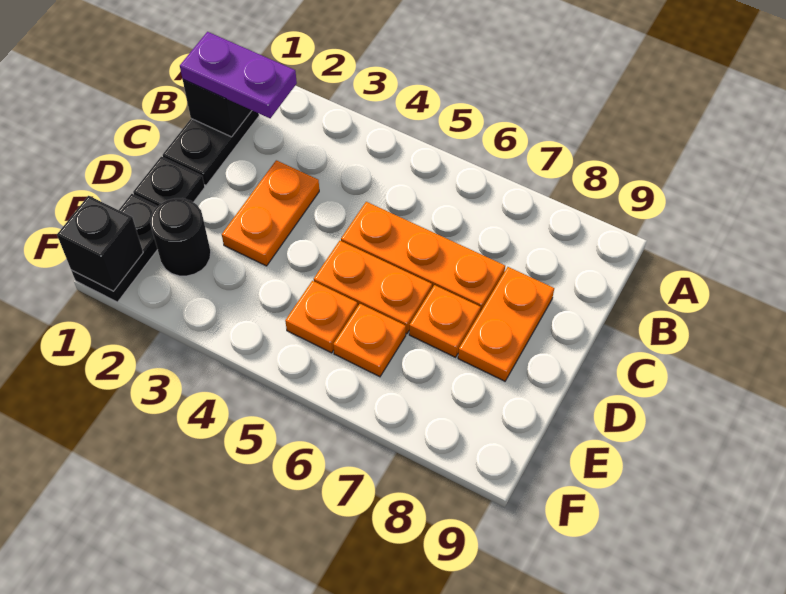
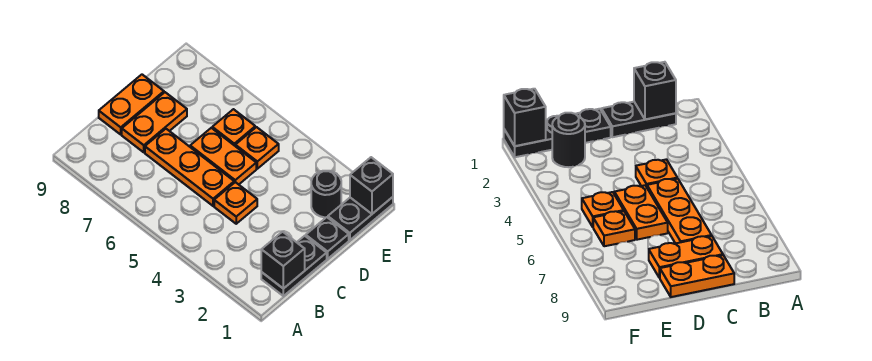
purple 1x2 plate [180,32,297,118] -> none
orange 1x2 plate [222,160,319,266] -> orange 1x2 plate moved to [99,75,164,134]
orange 1x1 plate [409,285,481,357] -> orange 1x1 plate moved to [214,182,257,224]

